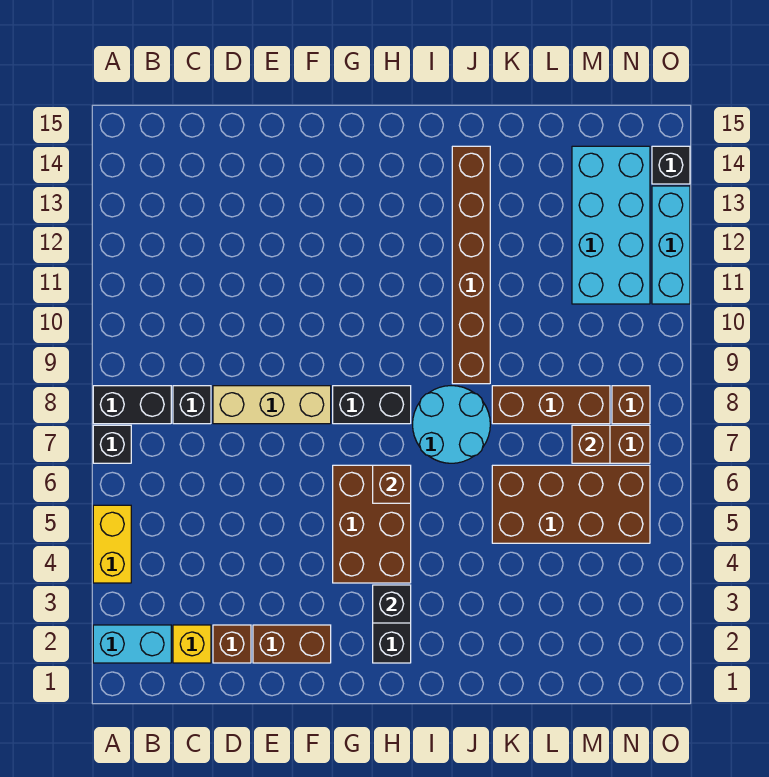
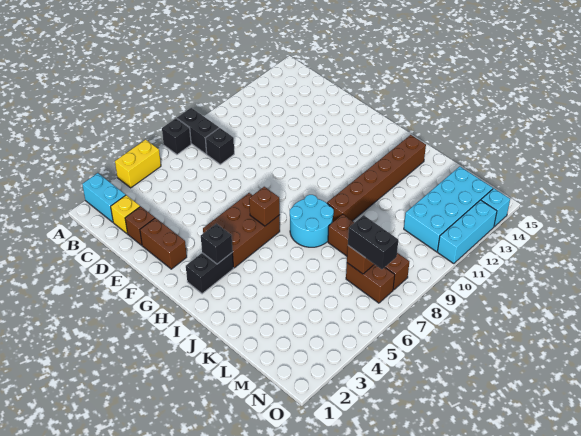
tan 1x3 brick [213,386,331,424] -> none
black 1x2 brick [333,386,411,424] -> black 1x2 brick moved to [348,215,398,269]
brown 2x4 brick [492,465,650,543] -> none
black 1x1 brick [652,146,690,184] -> cyan 1x1 brick [481,188,510,227]

